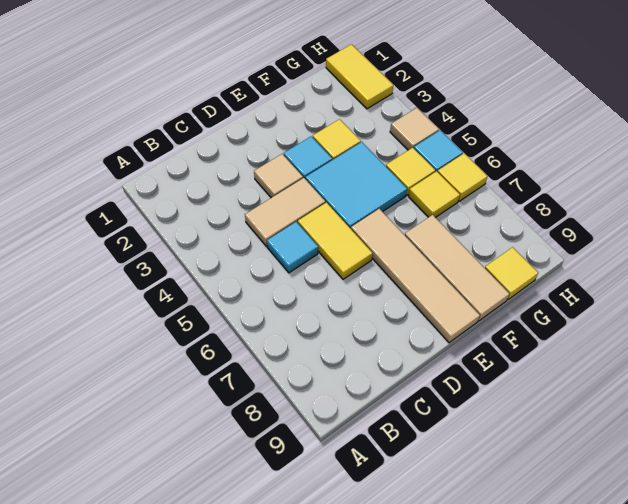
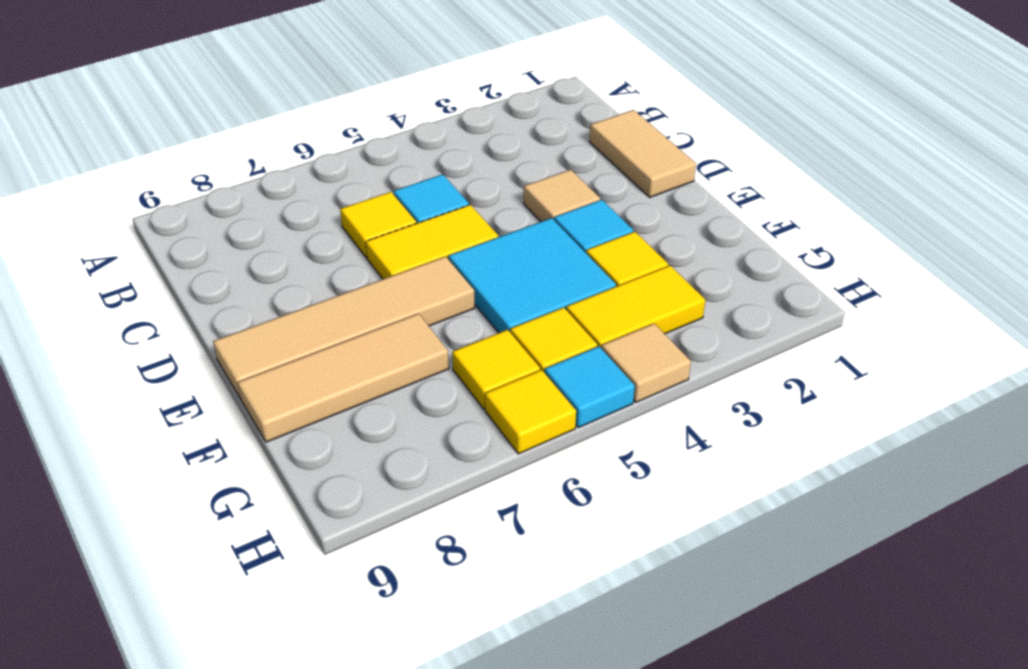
tan 1x2 tile [245,178,325,246] -> tan 1x2 tile moved to [590,110,696,197]
yellow 1x1 tile [485,247,538,299] -> yellow 1x1 tile moved to [340,192,416,258]
yellow 1x2 tile [326,44,393,109] -> yellow 1x2 tile moved to [566,266,705,348]

